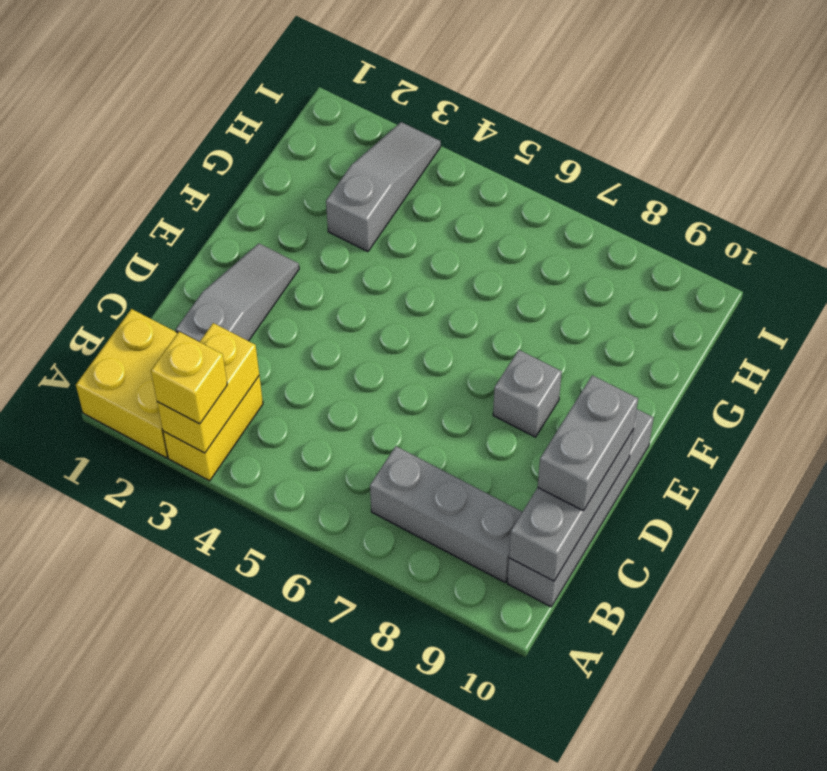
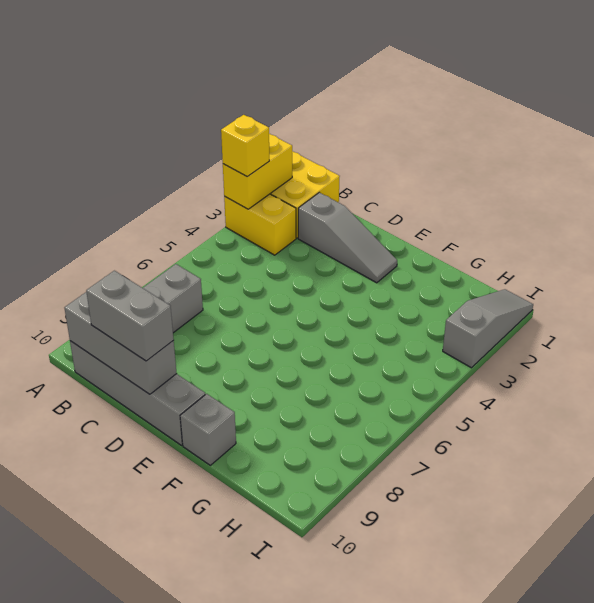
yellow 1x2 brick [157,323,259,453] -> yellow 1x2 brick turned to [223,134,292,209]
grey 1x1 brick [493,350,562,437] -> grey 1x1 brick moved to [180,394,236,465]
grey 1x3 slope [326,122,441,252] -> grey 1x3 slope turned to [443,289,533,368]

